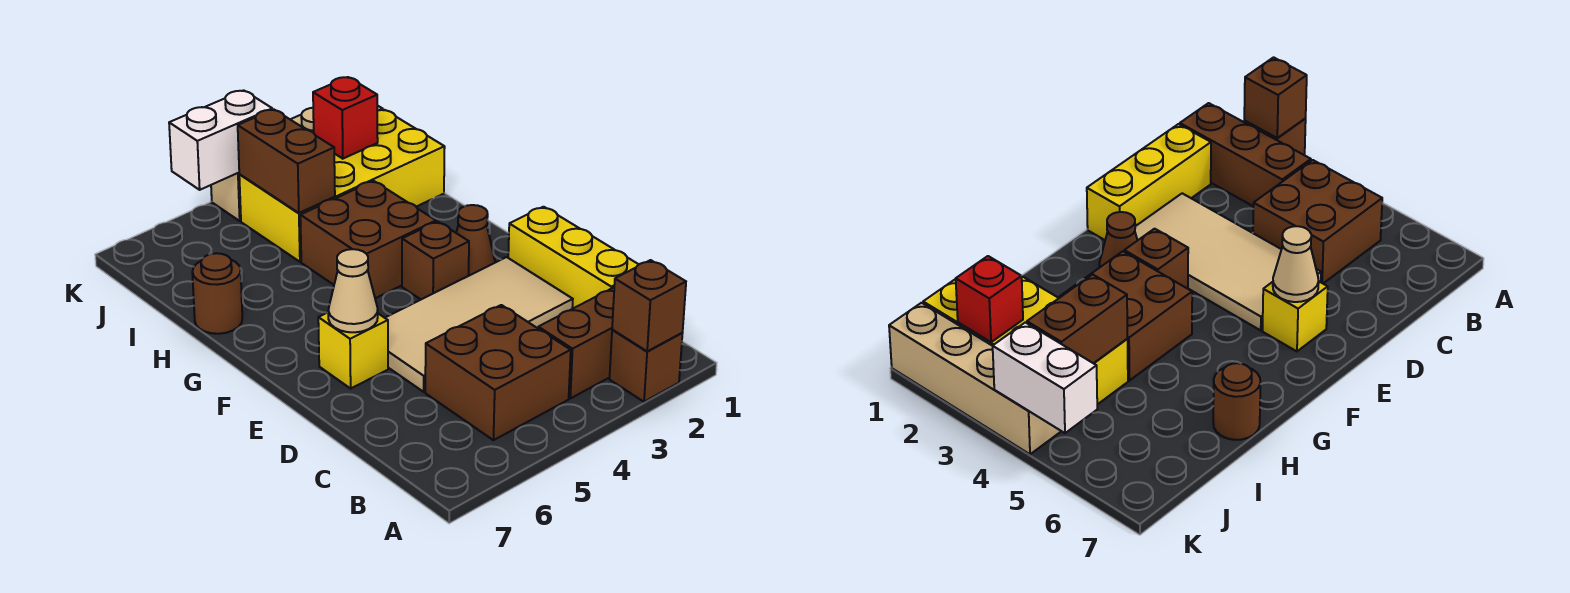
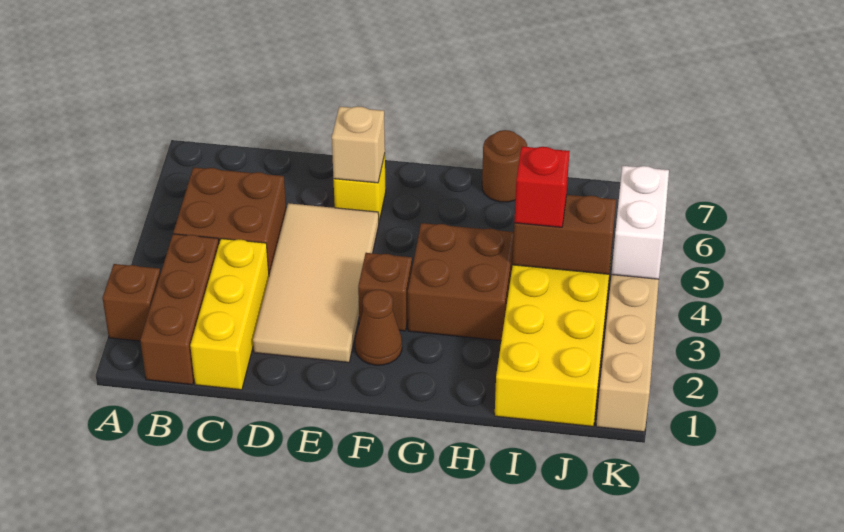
brown 1x1 brick [612,260,686,351] -> none
yellow 1x3 brick [508,207,639,309] -> yellow 1x3 brick turned to [190,239,269,390]
tan 1x1 cone [328,249,378,332] -> tan 1x1 brick [332,106,385,183]
red 1x1 brick [313,77,378,159] -> red 1x1 brick moved to [514,147,570,227]

